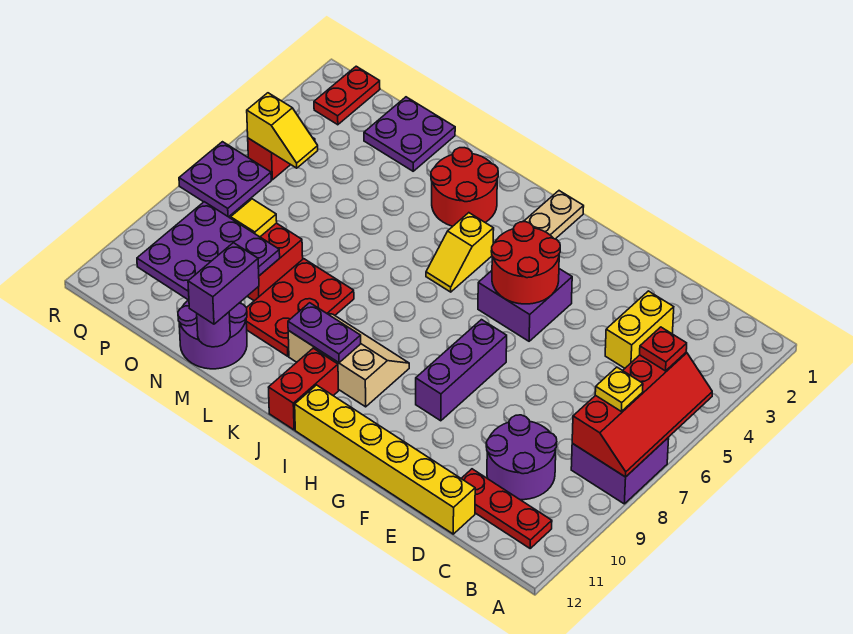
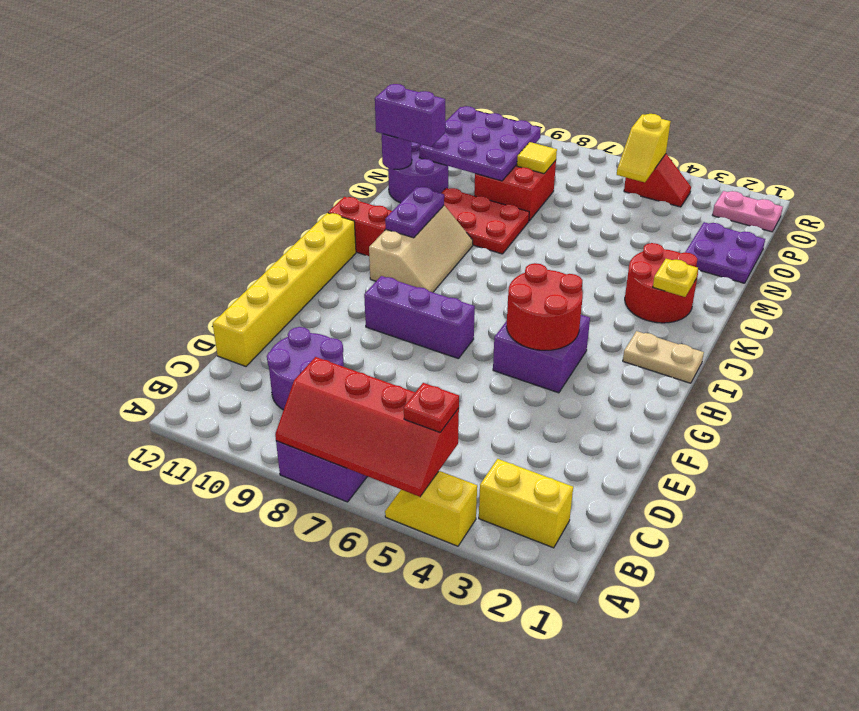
yellow 1x1 plate [595,367,643,411] -> yellow 1x1 plate moved to [653,259,698,297]
red 1x3 plate [461,469,552,548] -> none
yellow 1x2 brick [605,291,674,368] -> yellow 1x2 brick moved to [479,459,573,548]
yellow 1x2 slope [426,213,494,292] -> yellow 1x2 slope moved to [385,471,477,546]
red 1x2 plate [314,66,380,125] -> pink 1x2 plate [713,191,783,232]
purple 2x2 plate [179,142,271,217] -> none

